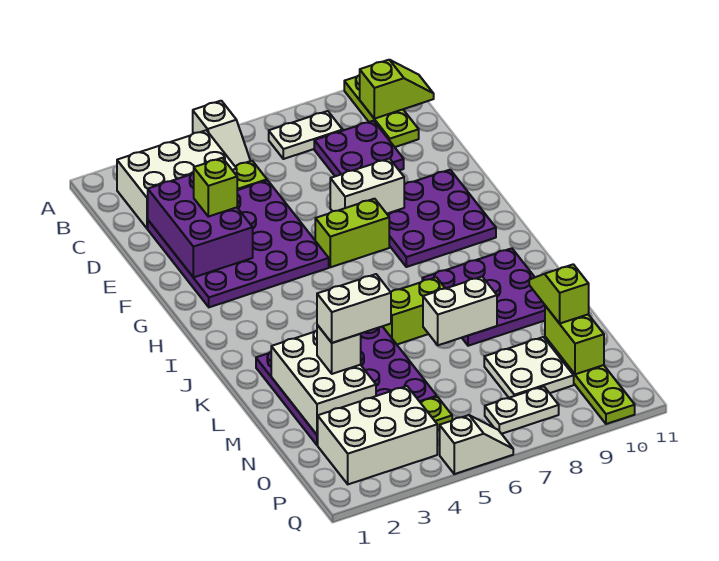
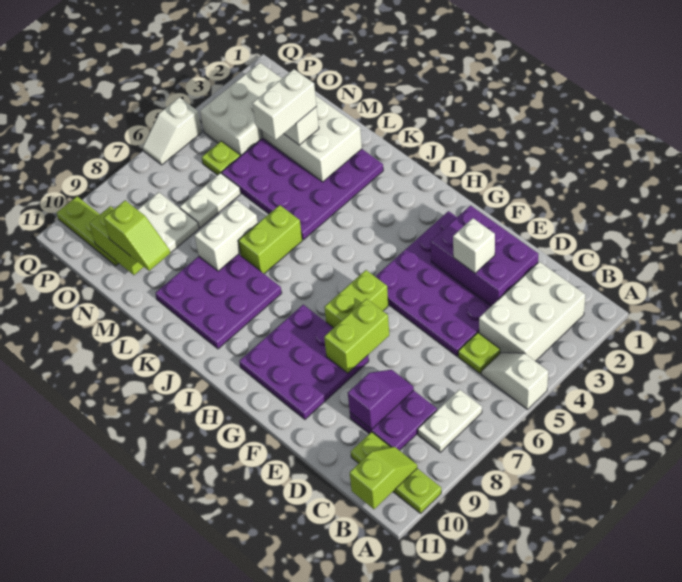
lime 1x2 slope [360,60,434,119] -> lime 1x2 slope turned to [350,447,417,509]
none -> purple 1x2 slope [348,370,414,430]
lime 1x1 brick [194,158,237,217] -> white 1x1 brick [453,218,495,273]
white 1x2 brick [330,158,404,214] -> lime 1x2 brick [324,299,389,373]
white 1x2 plate [485,386,559,434] -> white 1x2 plate moved to [180,173,241,228]

